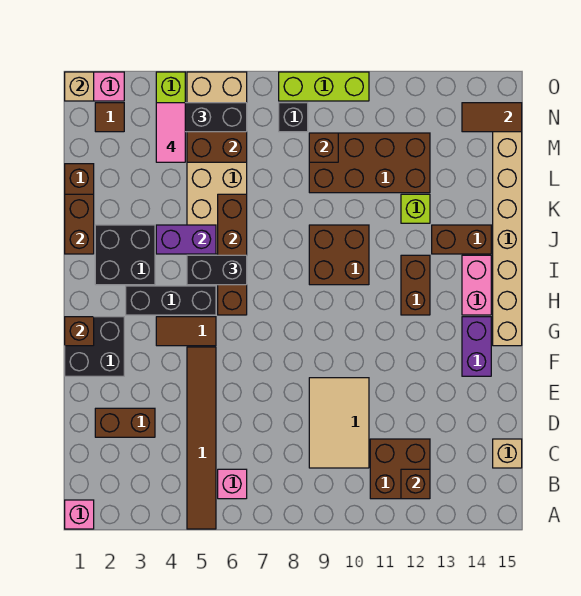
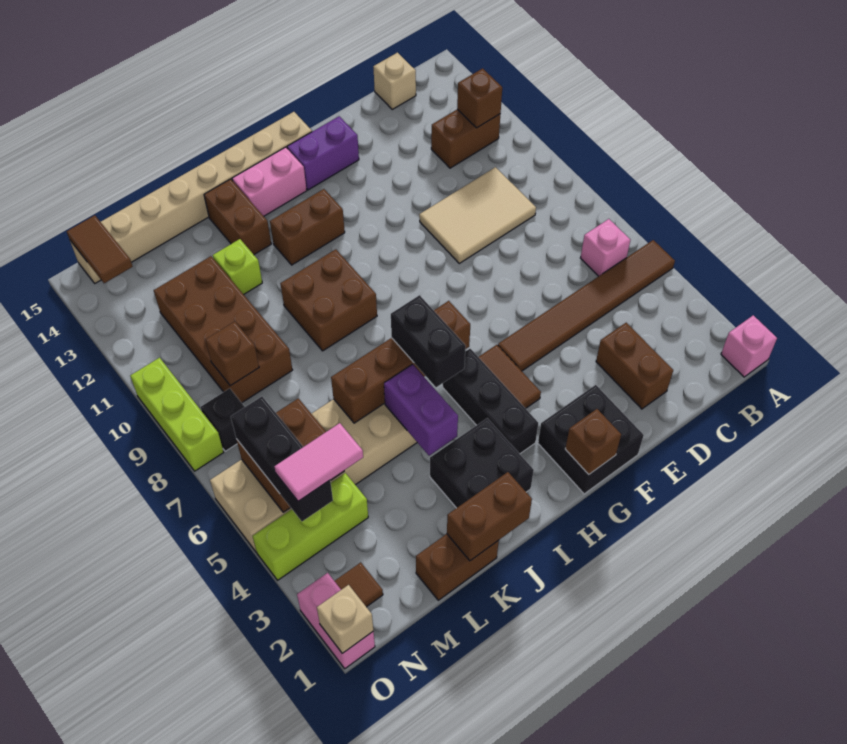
brown 2x2 brick [370,439,430,499] -> brown 1x2 brick [431,109,500,168]

